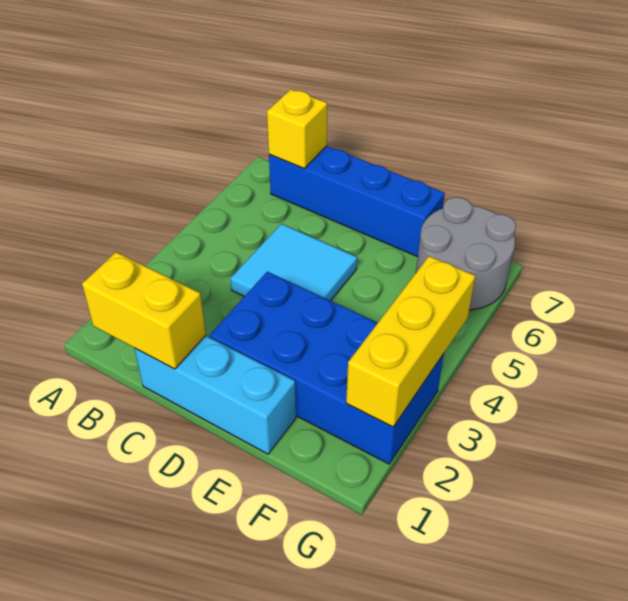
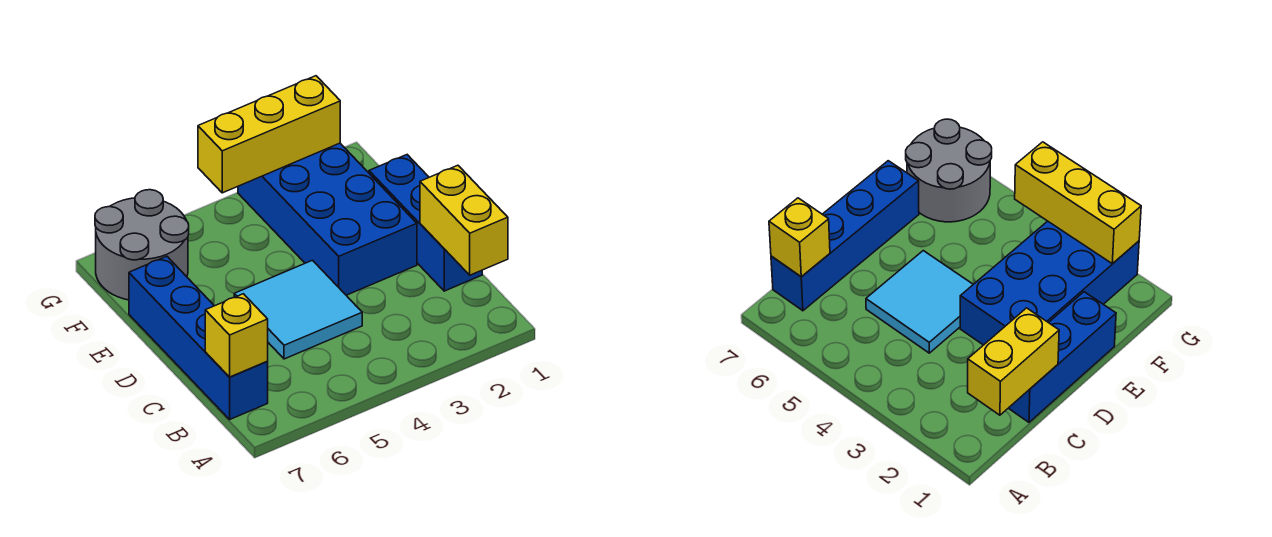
cyan 1x3 brick [135,336,296,454] -> blue 1x3 brick [369,155,482,291]

